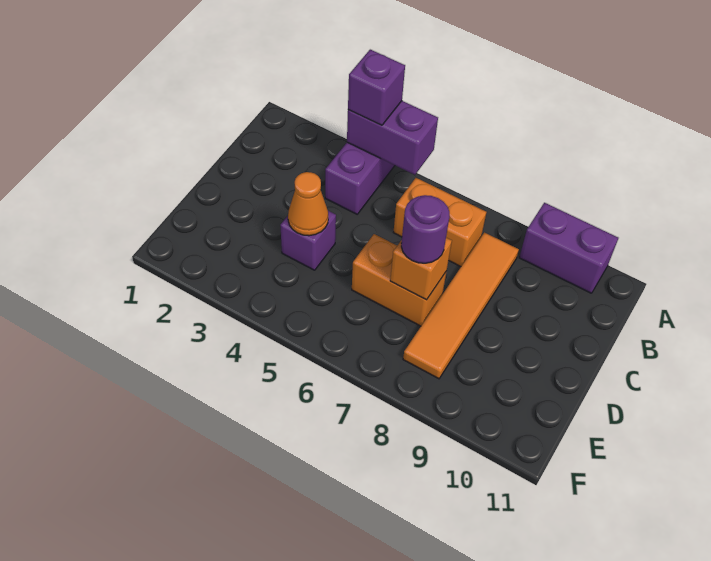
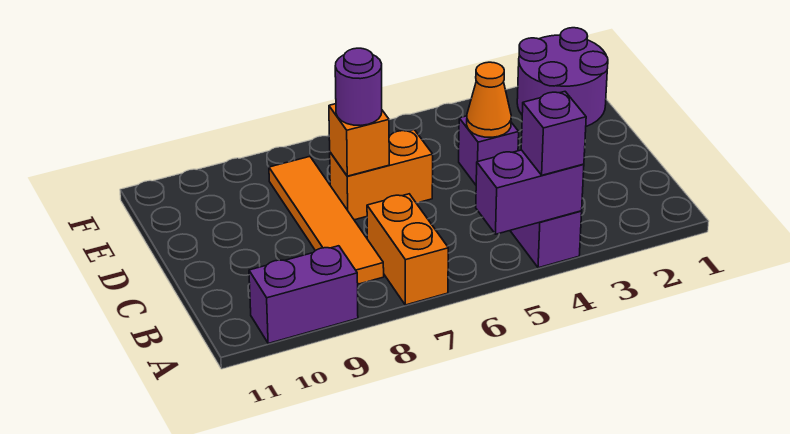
orange 1x2 brick [393,178,486,267] -> orange 1x2 brick turned to [367,194,448,305]
none -> purple 2x2 round brick [517,28,608,126]

